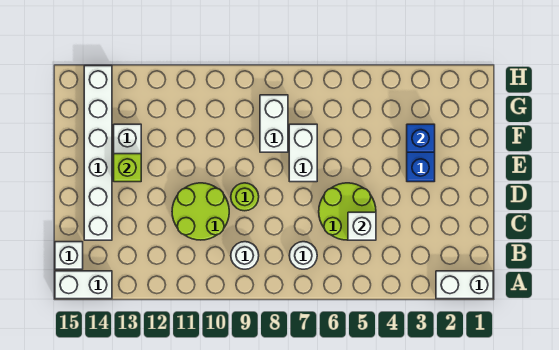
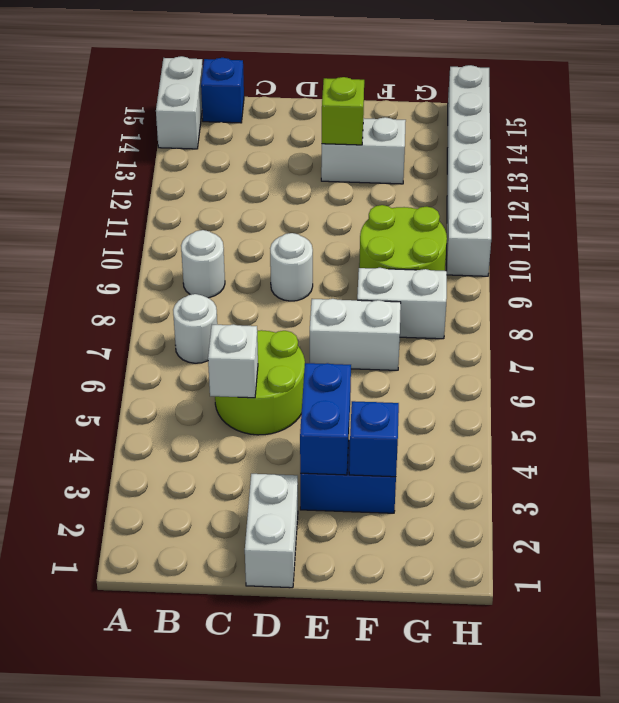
white 1x2 brick [436,271,493,299] -> white 1x2 brick moved to [245,474,298,588]
white 1x1 brick [55,242,83,269] -> blue 1x1 brick [201,58,244,123]
lime 2x2 round brick [172,183,229,240] -> lime 2x2 round brick moved to [359,205,447,271]
white 1x6 brick [84,66,112,240] -> white 1x6 brick turned to [447,65,491,276]
lime 1x1 round brick [231,183,259,211] -> white 1x1 round brick [270,233,313,301]
none -> blue 1x2 brick [300,363,351,475]

